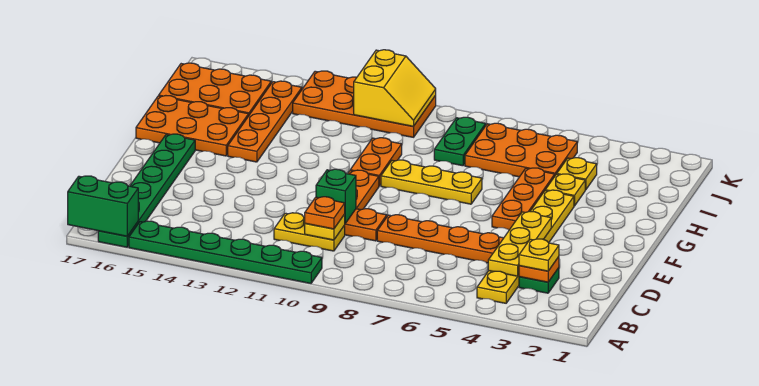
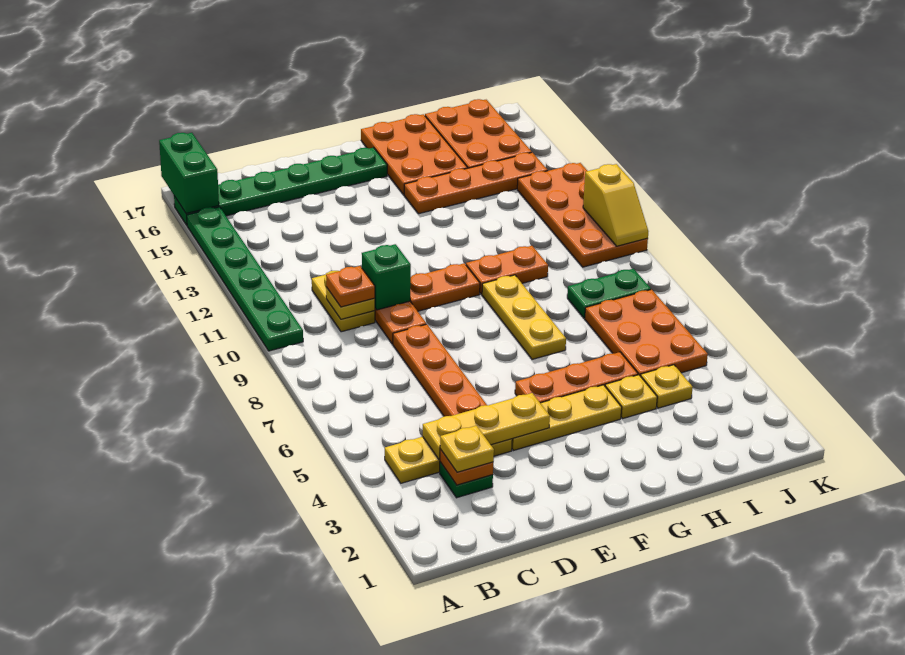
yellow 2x2 slope [354,50,436,126] -> yellow 1x2 slope [583,164,648,246]

